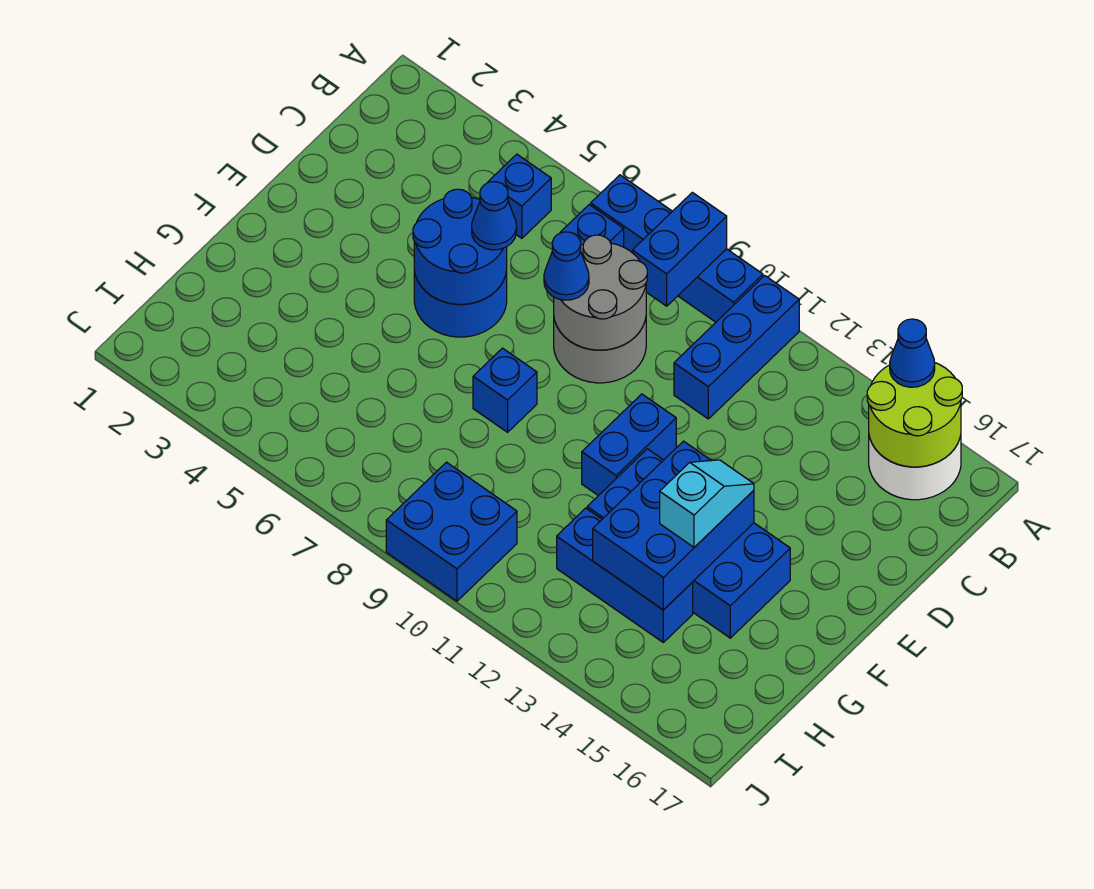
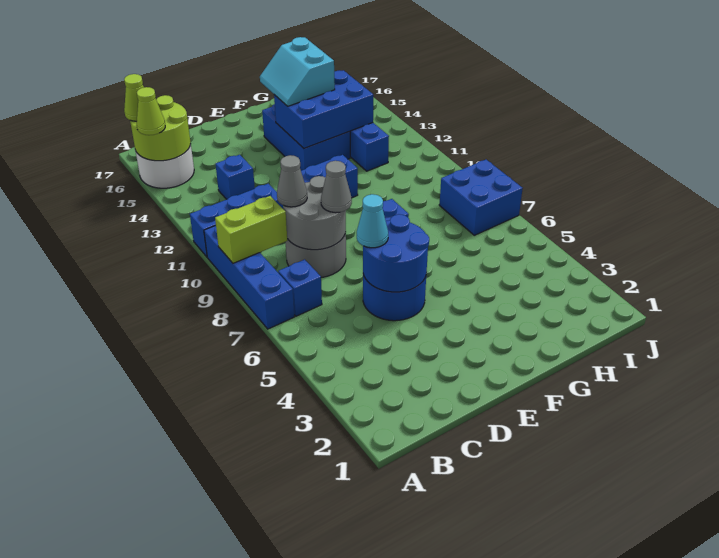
blue 1x2 brick [632,192,727,306] -> lime 1x2 brick [215,196,287,263]
blue 1x1 cone [890,319,935,387] -> lime 1x1 cone [137,87,165,135]
none -> lime 1x1 cone [124,74,144,121]
blue 1x1 brick [488,154,551,238] -> blue 1x1 brick moved to [216,155,255,199]
none -> grey 1x1 cone [277,155,307,207]
blue 1x1 cone [472,182,517,250] -> cyan 1x1 cone [357,194,388,248]
blue 1x1 cone [544,232,589,300] -> grey 1x1 cone [321,161,352,213]
blue 2x4 brick [587,449,790,638] -> blue 2x3 brick [262,104,350,171]
cyan 1x2 slope [660,460,754,547] -> cyan 2x2 slope [260,37,335,106]
blue 2x2 brick [386,462,517,601] -> blue 2x2 brick moved to [439,160,523,235]

